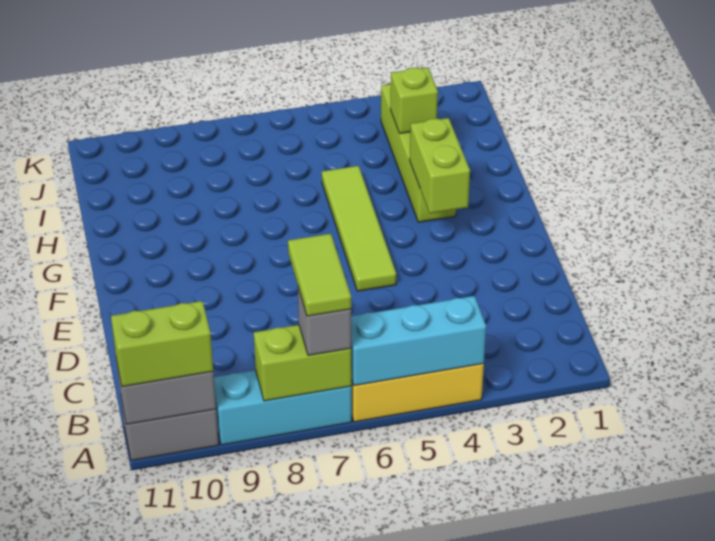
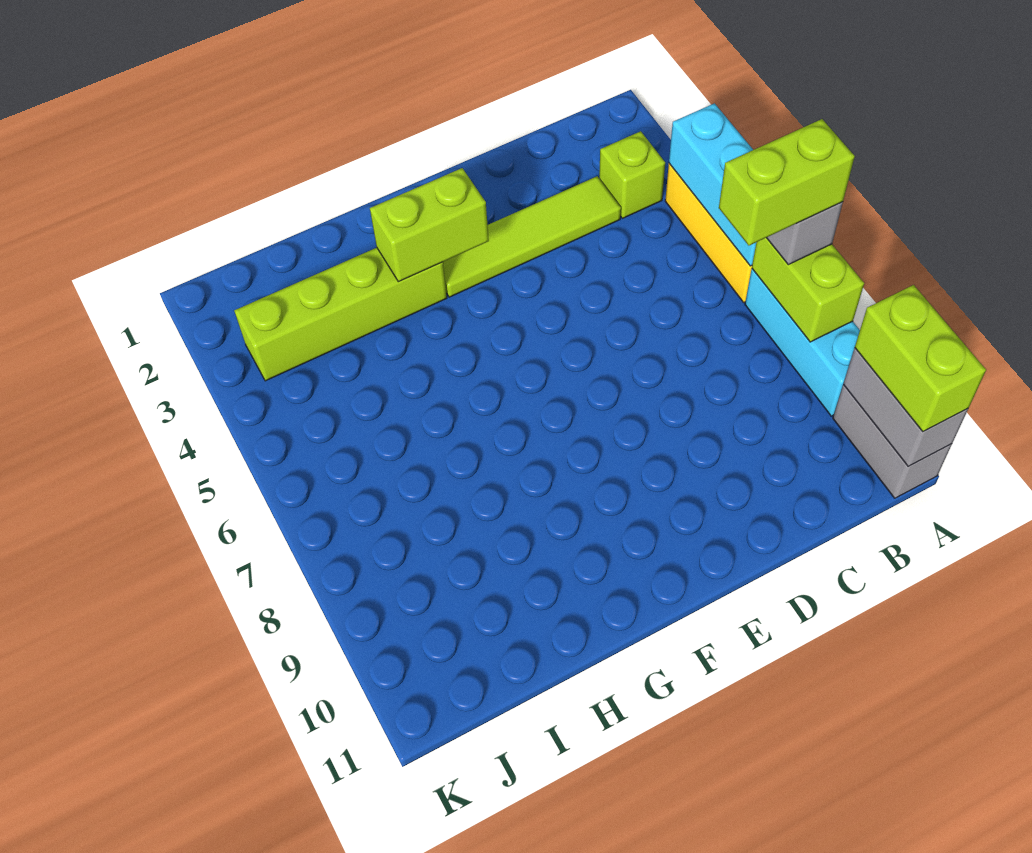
lime 1x2 tile [288,234,351,316] -> lime 1x2 brick [719,119,855,245]
lime 1x4 tile [322,166,396,291] -> lime 1x4 tile moved to [443,176,621,297]
lime 1x1 brick [391,67,438,133] -> lime 1x1 brick moved to [599,131,665,218]

